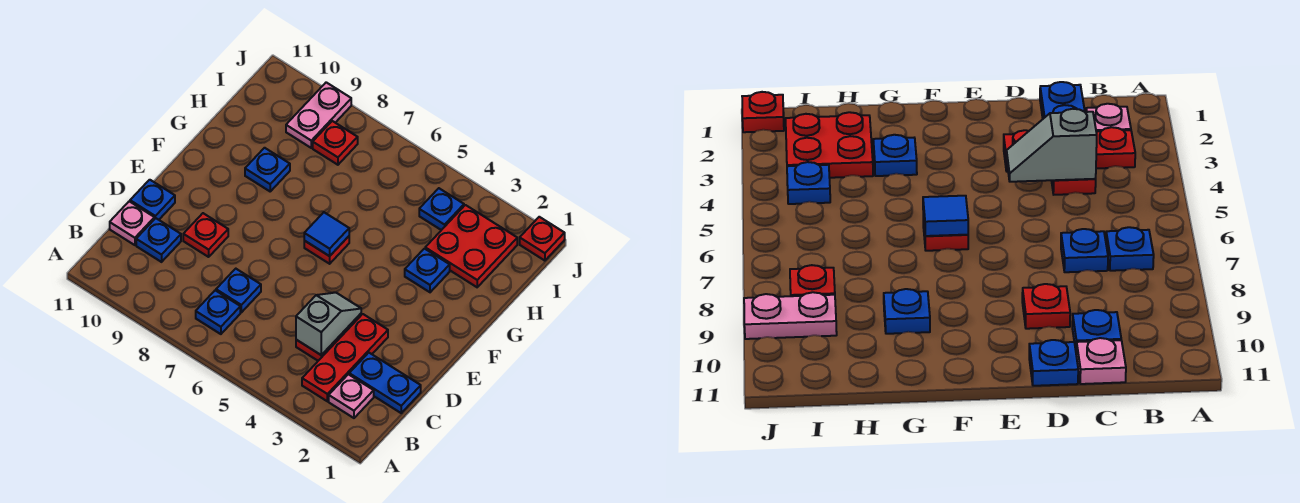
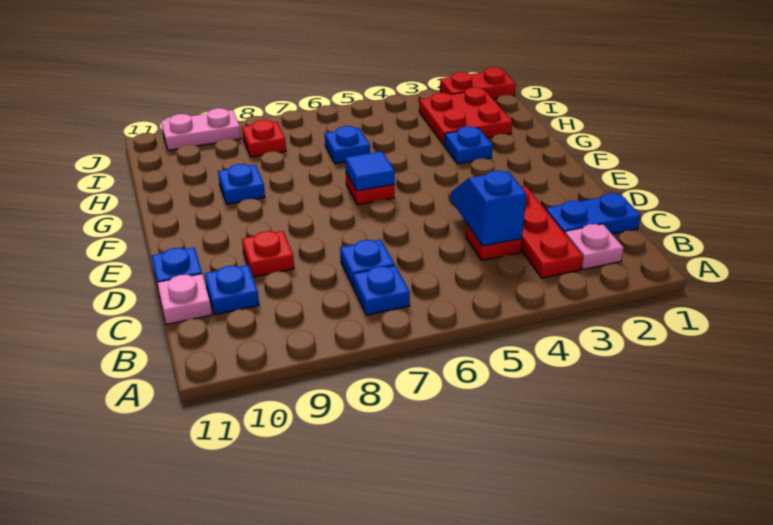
grey 1x2 slope [296,293,361,355] -> blue 1x2 slope [451,171,527,246]
blue 1x1 plate [419,188,464,230] -> blue 1x1 plate moved to [325,126,370,164]
pink 1x2 plate [286,82,351,148] -> pink 1x2 plate turned to [161,108,241,150]
red 1x1 plate [520,217,565,261] -> red 1x2 plate [440,67,516,99]

